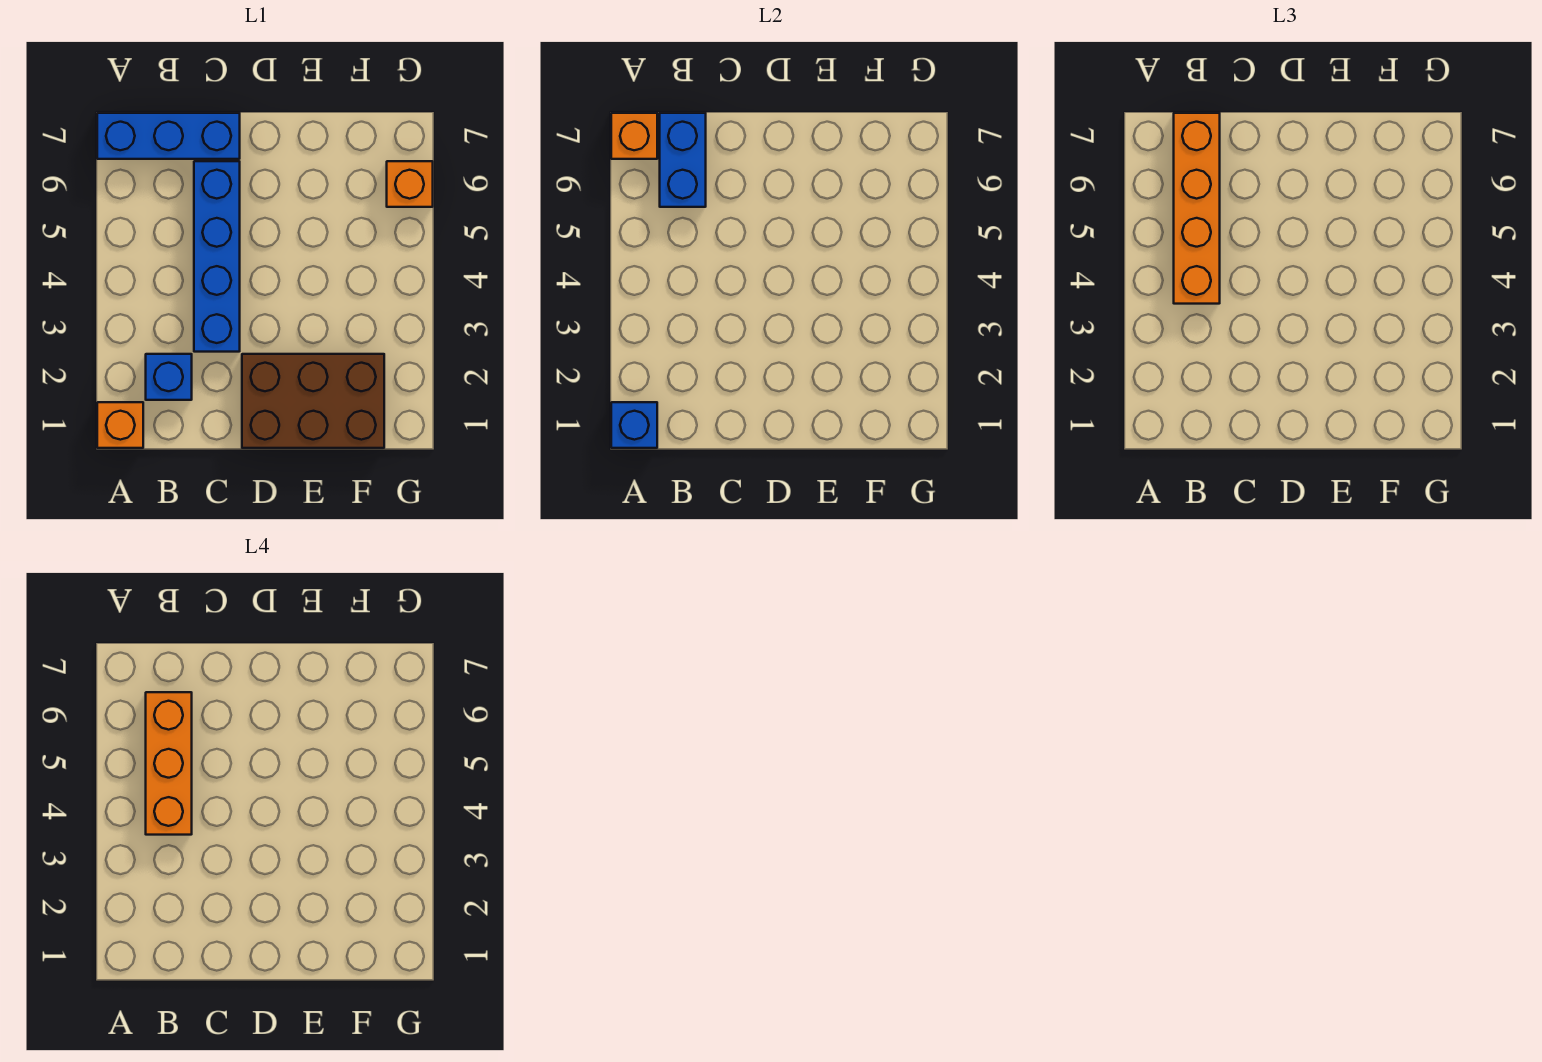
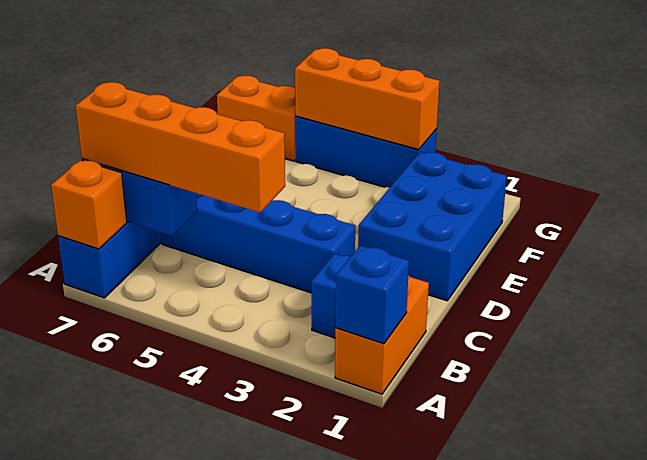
orange 1x1 brick [97,402,143,448] -> orange 1x2 brick [335,276,429,394]
orange 1x3 brick [146,692,192,835] -> orange 1x3 brick moved to [295,48,440,150]
brown 2x3 brick [242,354,384,448] -> blue 2x3 brick [358,152,507,301]
none -> blue 1x3 brick [295,116,437,188]
orange 1x1 brick [387,161,433,207] -> orange 1x2 brick [217,76,296,161]

